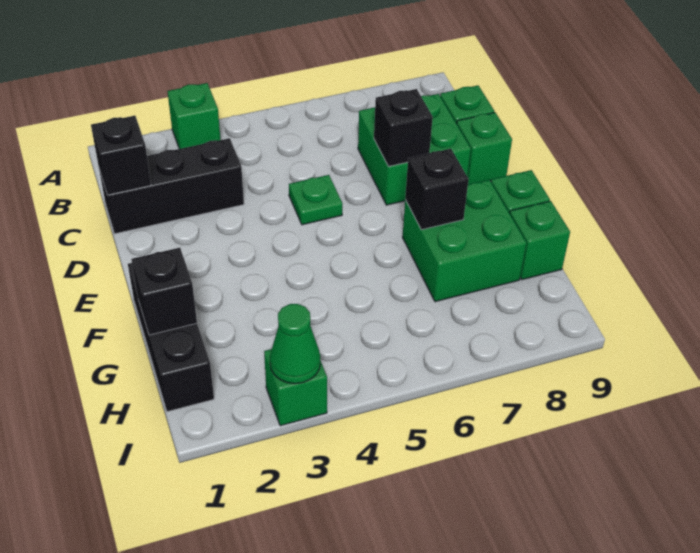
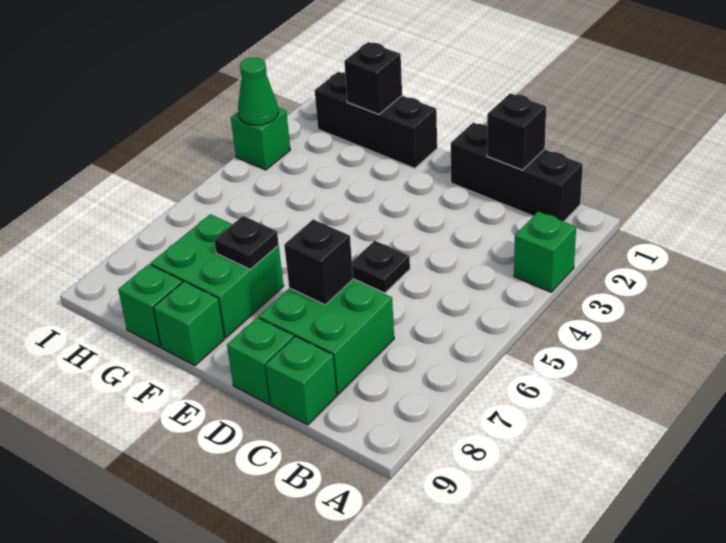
black 1x3 brick [99,138,244,234] -> black 1x3 brick turned to [451,122,583,222]
green 1x1 plate [289,175,342,225] -> black 1x1 plate [352,241,410,293]
black 1x1 brick [405,149,469,230] -> black 1x1 plate [214,216,279,269]

